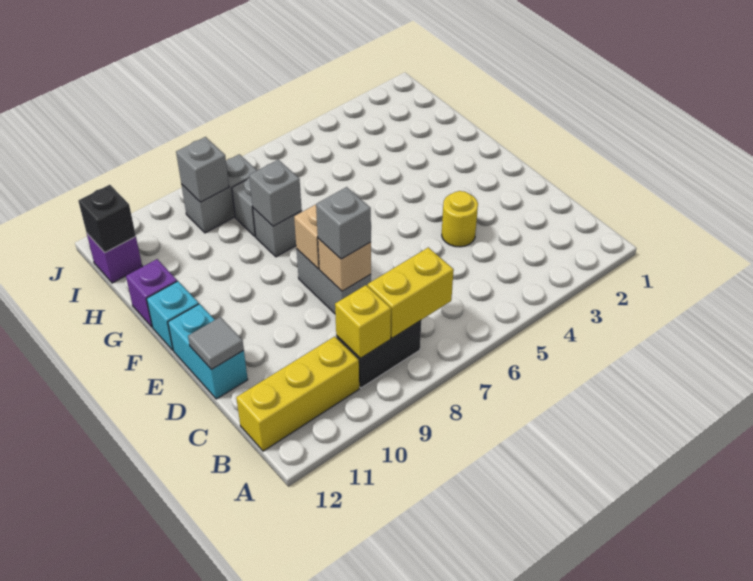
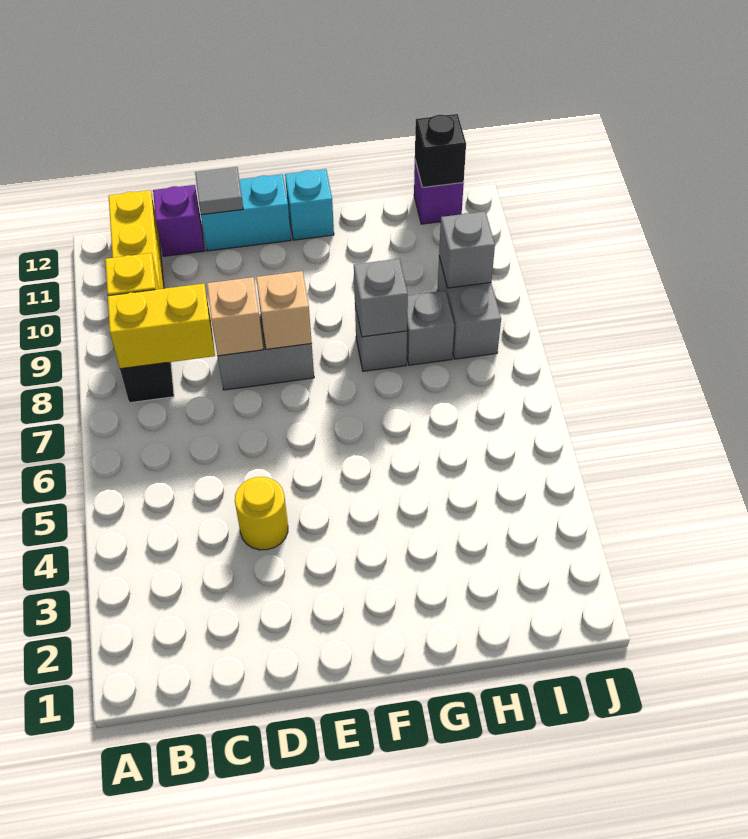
yellow 1x2 brick [368,247,454,338] -> yellow 1x2 brick turned to [108,284,215,369]
grey 1x1 brick [316,187,371,259] -> none
purple 1x1 brick [126,259,177,327] -> purple 1x1 brick moved to [153,185,205,256]

